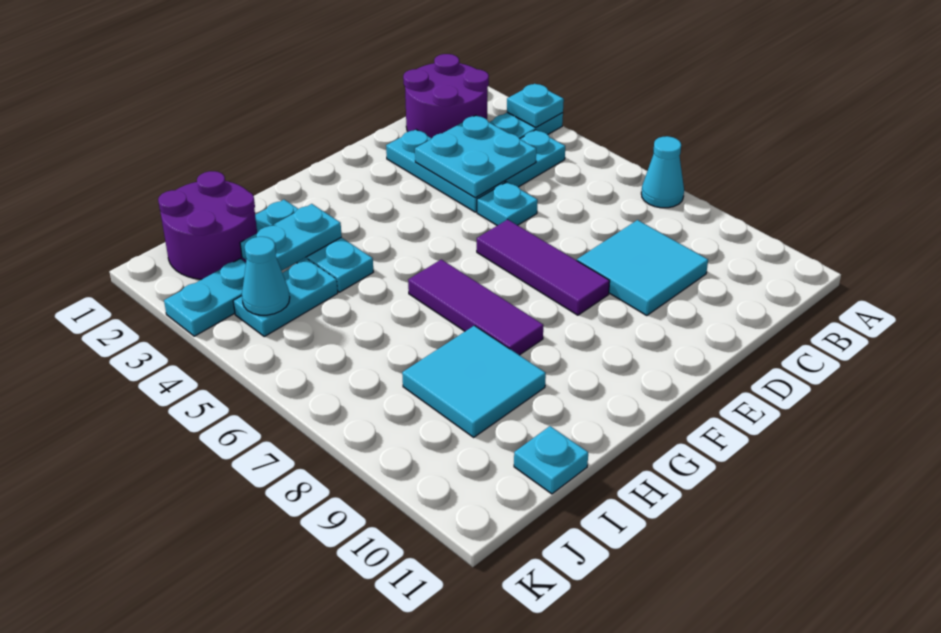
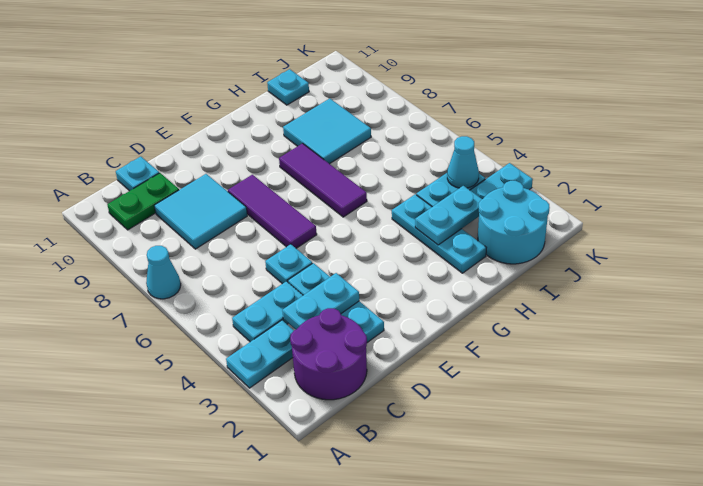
cyan 1x1 plate [507,84,564,127] -> cyan 1x1 plate moved to [116,157,159,191]
none -> green 1x2 plate [107,173,179,230]
cyan 2x2 plate [415,115,536,198] -> cyan 1x2 plate [282,273,359,330]
purple 2x2 round brick [158,171,257,279] -> cyan 2x2 round brick [478,181,550,264]

